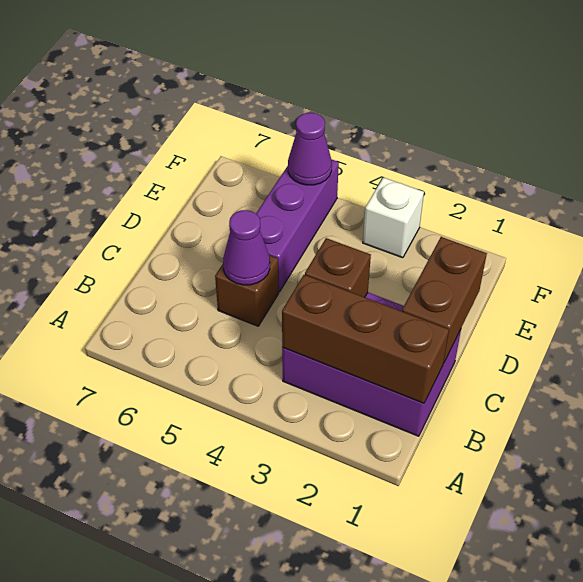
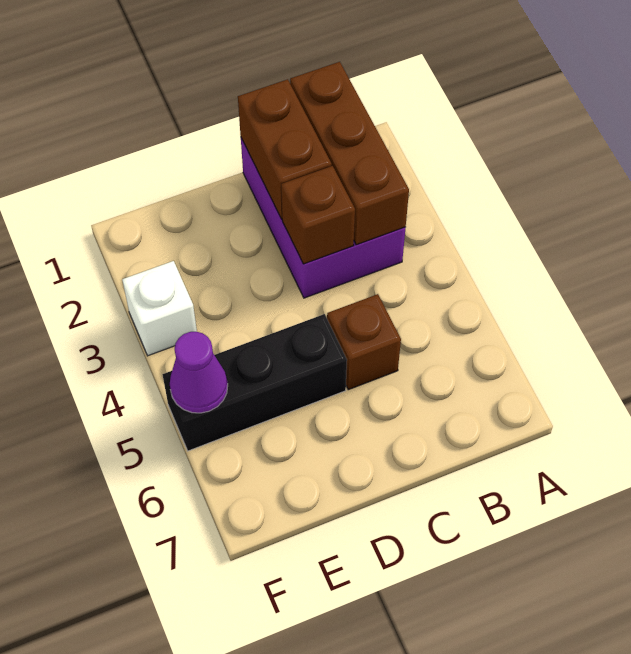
brown 1x2 brick [402,237,487,363] -> brown 1x2 brick turned to [238,79,332,219]
purple 1x1 cone [223,210,270,285] -> none
purple 1x3 brick [256,159,339,292] -> black 1x3 brick [162,314,347,451]

